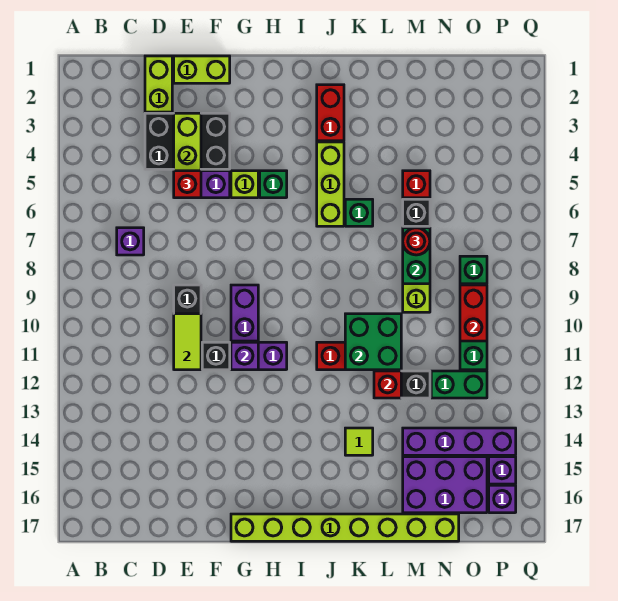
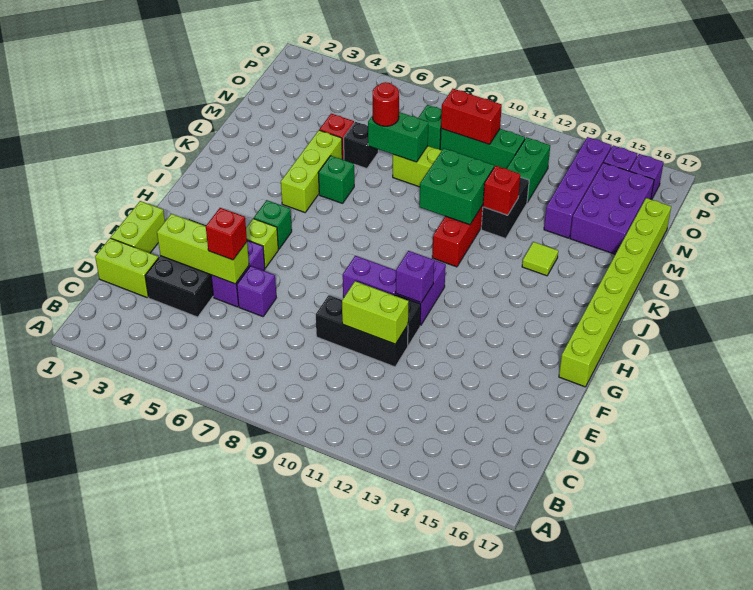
purple 1x1 brick [117,228,144,255] -> purple 1x1 brick moved to [237,266,276,317]
lime 1x2 tile [174,314,201,370] -> lime 1x2 brick [342,281,409,344]
red 1x2 brick [317,85,344,141] -> none
lime 1x3 brick [317,142,344,226] -> lime 1x3 brick turned to [281,130,342,212]

